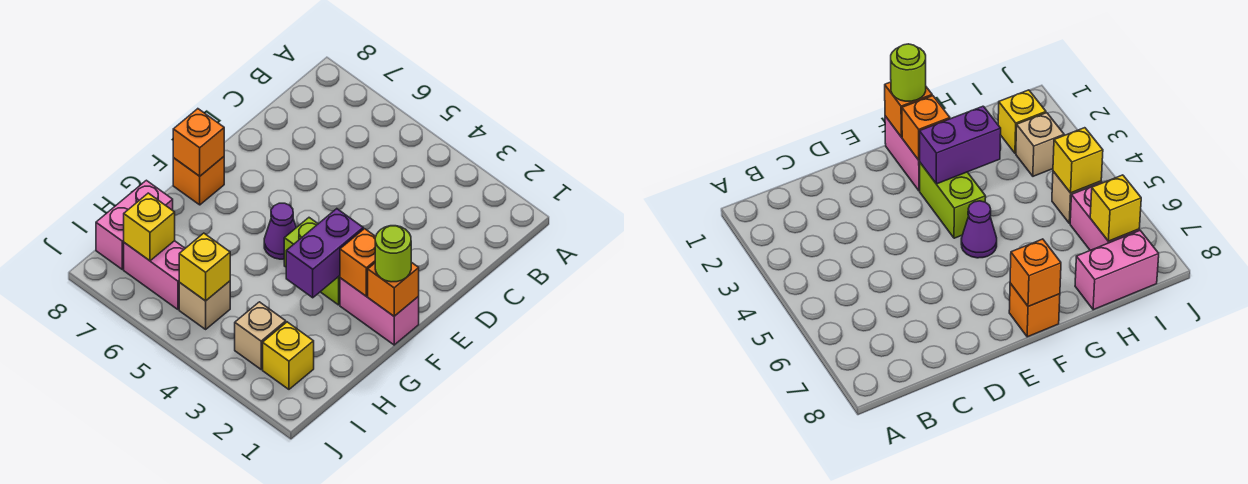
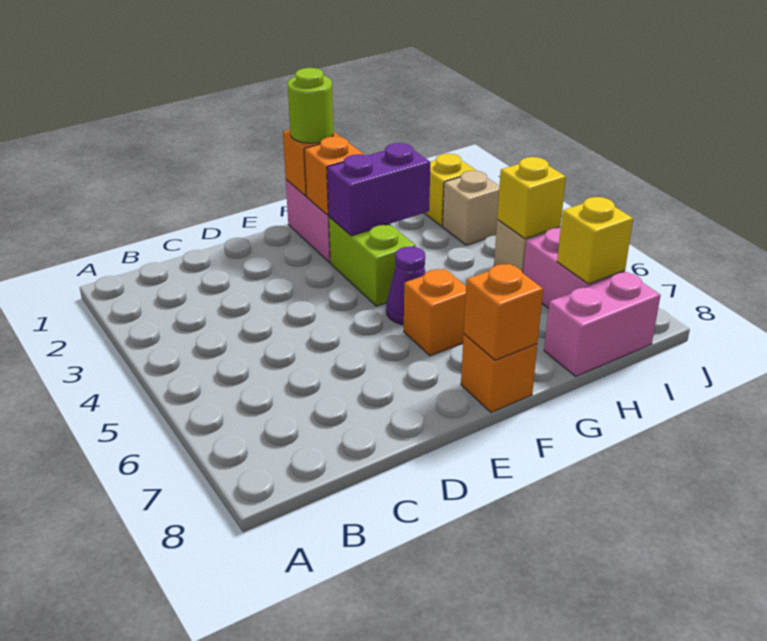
none -> orange 1x1 brick [404,269,466,356]

